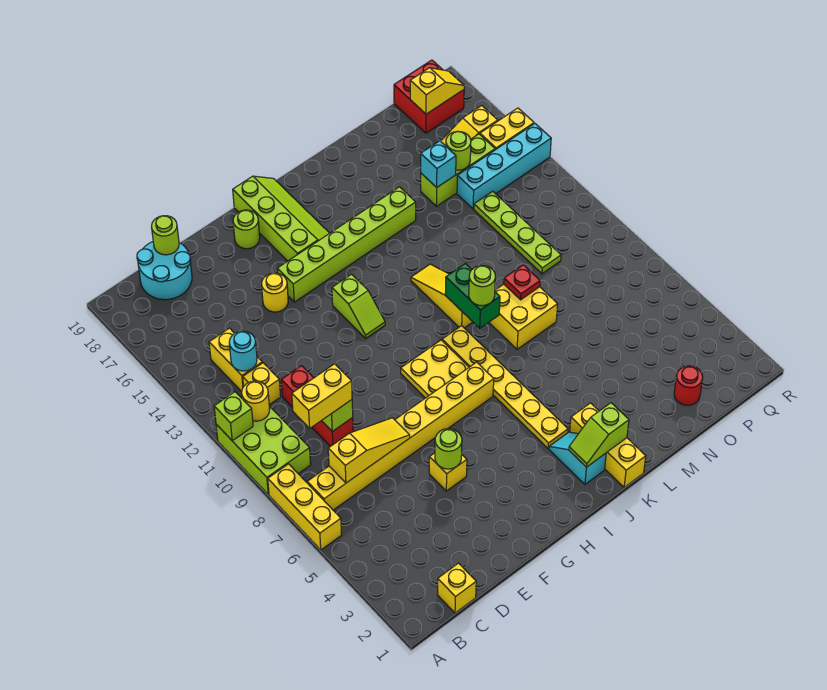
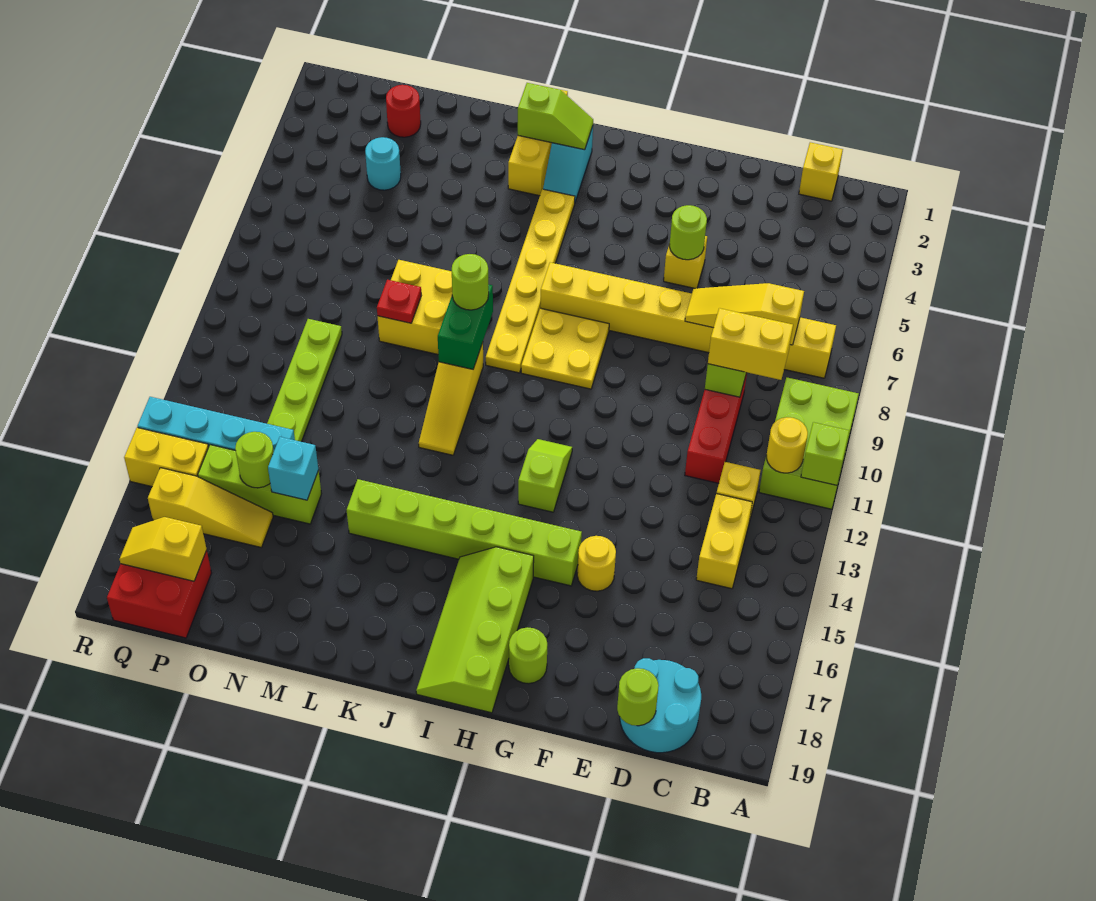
yellow 1x3 brick [268,464,342,550] -> none
cyan 1x1 round brick [229,331,257,371] -> cyan 1x1 round brick moved to [365,137,401,190]

